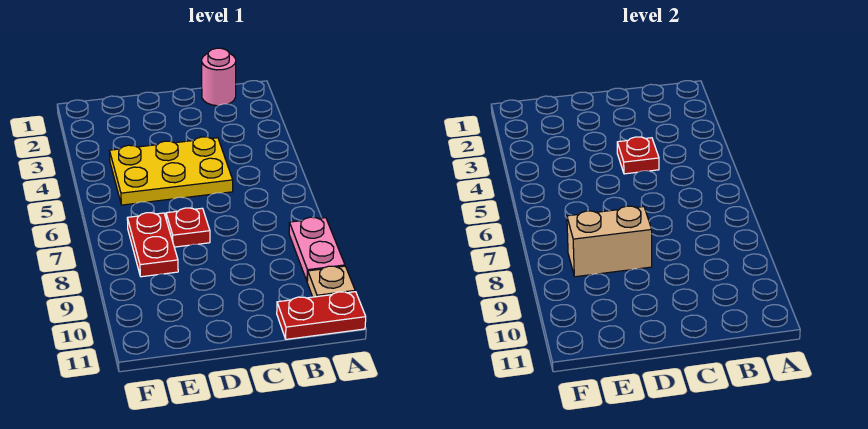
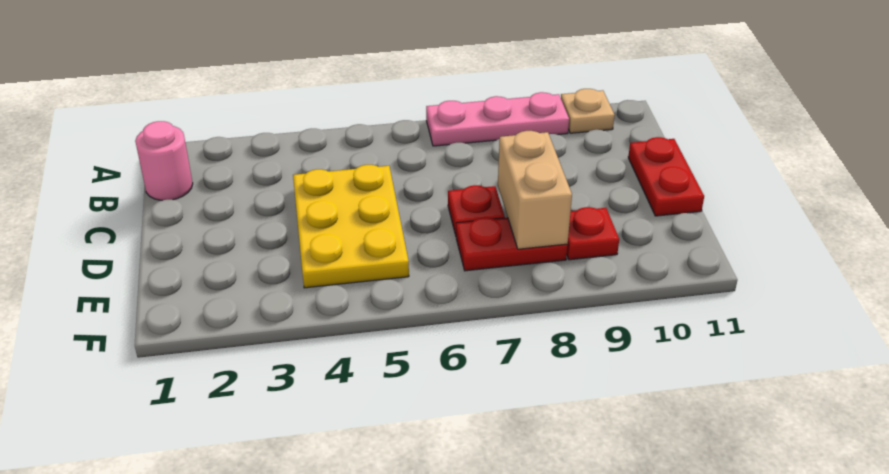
pink 1x2 plate [289,217,345,281] -> pink 1x3 plate [426,92,569,146]
red 1x2 plate [277,292,366,339] -> red 1x2 plate moved to [628,137,704,216]
red 1x1 plate [617,137,659,174] -> red 1x1 plate moved to [567,207,619,260]

